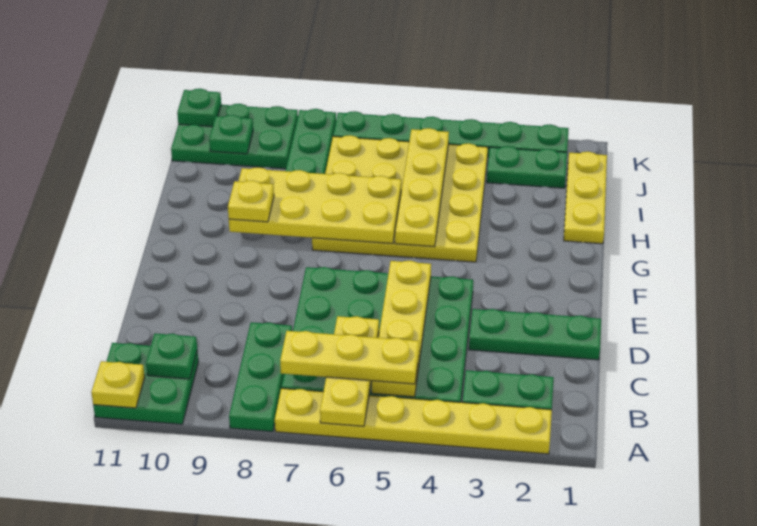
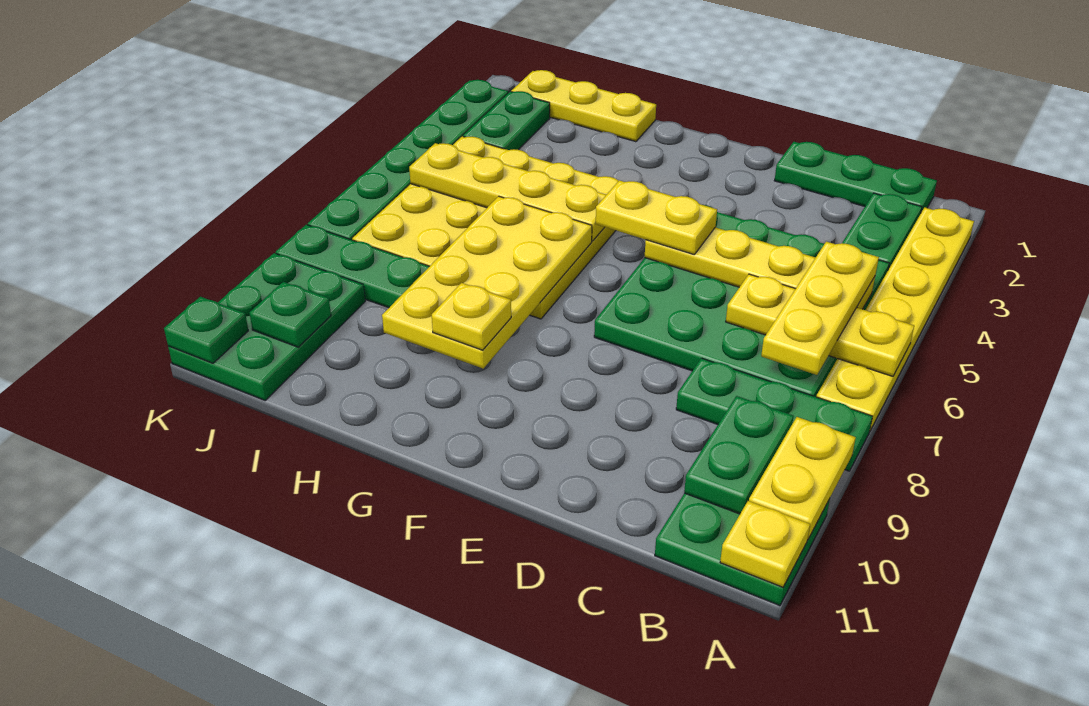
none -> yellow 1x2 plate [749,417,856,540]
green 1x1 plate [146,333,197,379] -> green 1x2 plate [684,396,794,514]
green 1x3 plate [469,309,601,360] -> green 1x3 plate turned to [774,142,937,214]
none -> yellow 1x2 plate [596,180,717,254]

